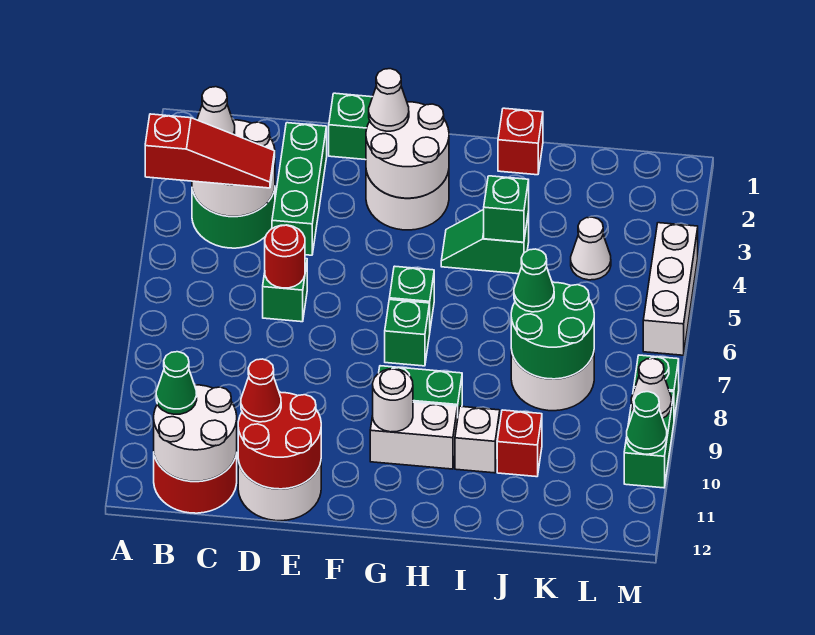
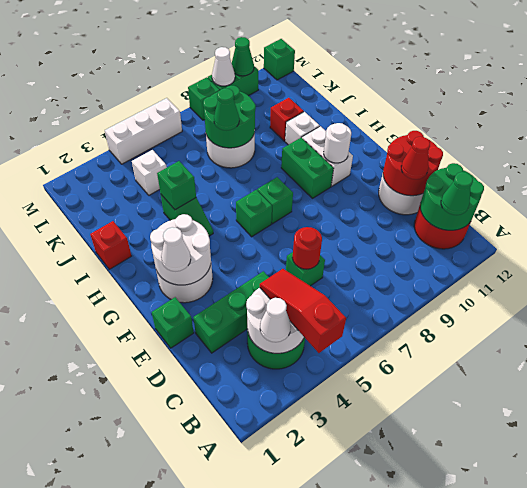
white 2x2 round brick [154,385,237,481] -> green 2x2 round brick [420,163,484,230]
white 1x1 cone [571,217,611,280] -> white 1x1 brick [132,150,167,195]
none -> green 1x1 brick [264,39,295,80]

